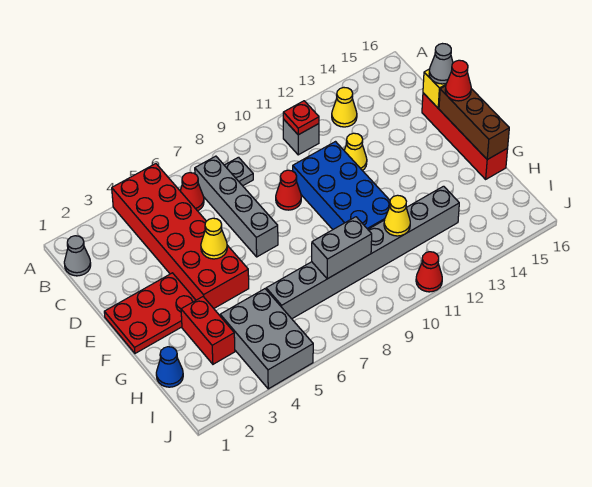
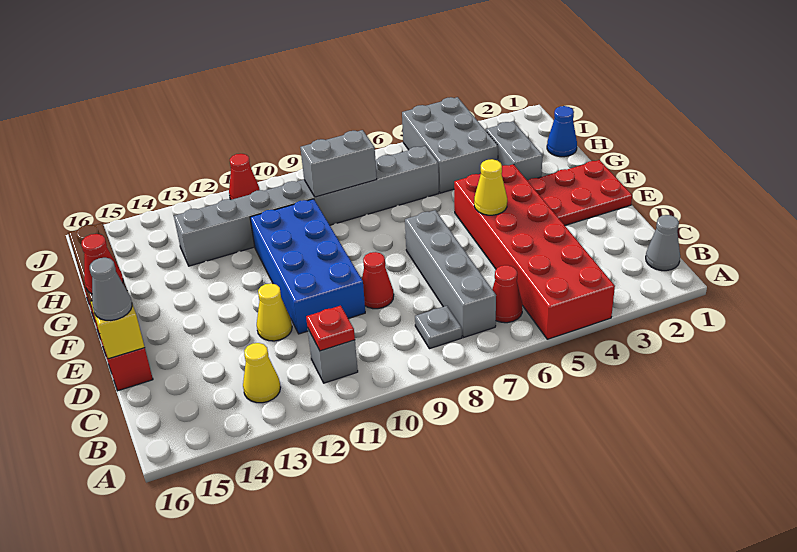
red 1x2 brick [181,297,235,364] -> grey 1x2 brick [486,121,543,180]
yellow 1x1 cone [384,195,410,236] -> none

